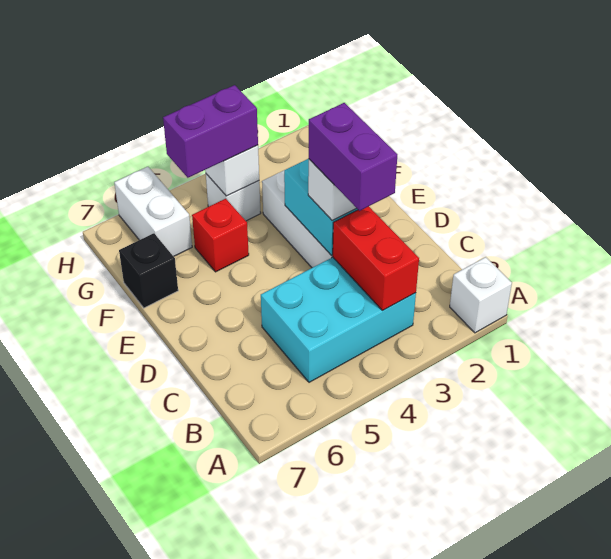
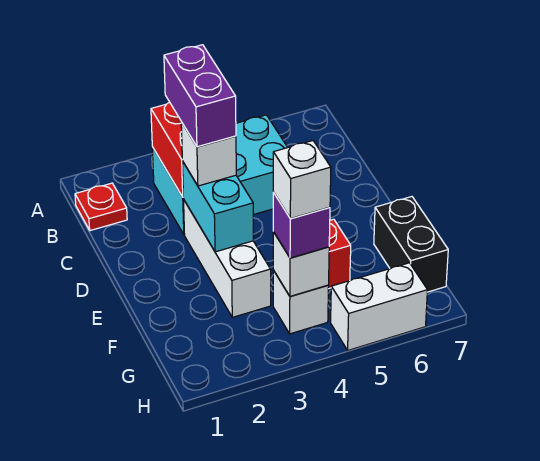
white 1x1 brick [450,257,512,333] -> white 1x1 brick moved to [273,141,331,219]
none -> red 1x1 plate [75,183,127,231]
black 1x1 brick [119,233,178,308] -> black 1x2 brick [374,197,448,292]
purple 1x2 brick [163,85,258,178] -> purple 1x1 brick [273,192,330,258]
white 1x2 brick [114,167,192,256] -> white 1x2 brick turned to [331,263,427,350]

